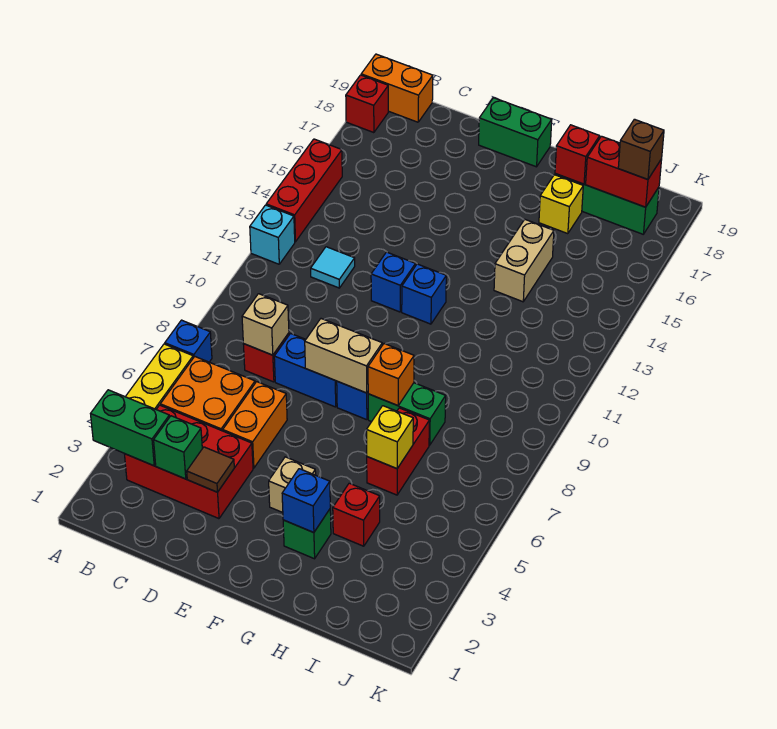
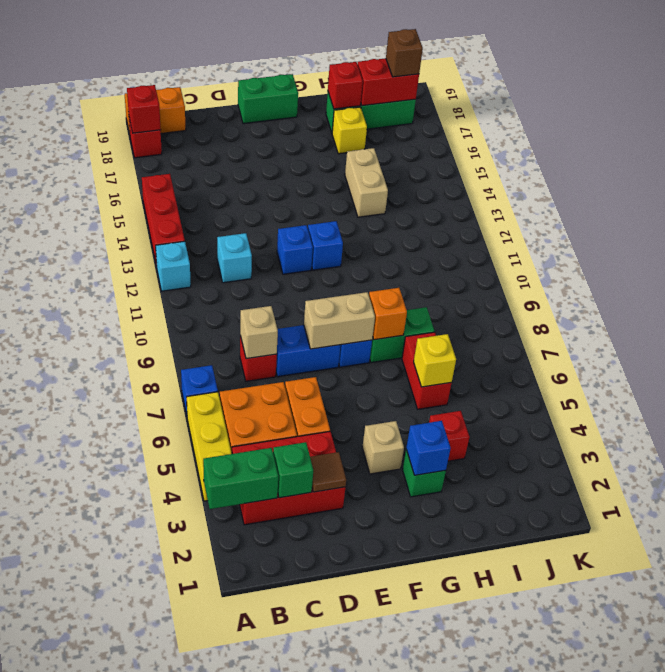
none -> red 1x1 brick [127,85,161,133]
cyan 1x1 tile [311,247,355,288] -> cyan 1x1 brick [217,233,252,283]

